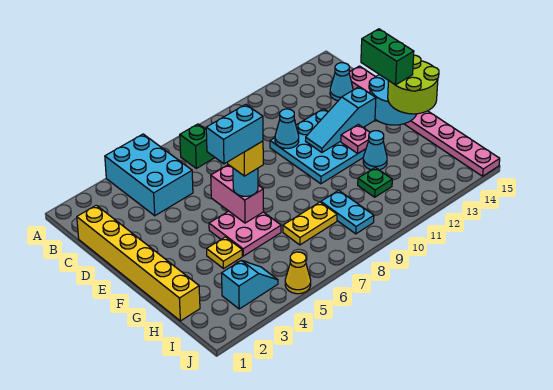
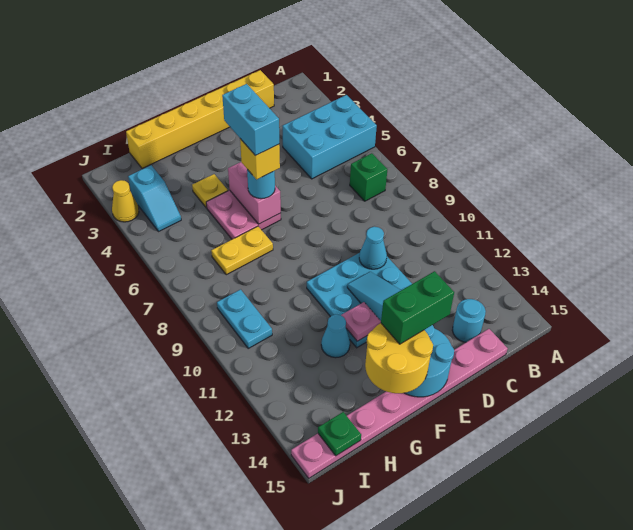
cyan 1x1 cone [330,63,353,101] -> cyan 1x1 round brick [452,299,486,342]
pink 1x2 brick [211,165,264,223] -> pink 1x2 brick turned to [228,162,281,224]
lime 2x2 round brick [388,55,439,114] -> yellow 2x2 round brick [365,323,433,393]
yellow 1x2 plate [283,202,337,245] -> yellow 1x2 plate turned to [211,226,273,275]
cyan 1x2 plate [321,190,374,234] -> cyan 1x2 plate turned to [217,289,272,348]
green 1x1 plate [358,167,392,197] -> green 1x1 plate moved to [318,412,361,456]
yellow 1x1 cone [285,252,311,294] -> yellow 1x1 cone moved to [112,180,139,222]

